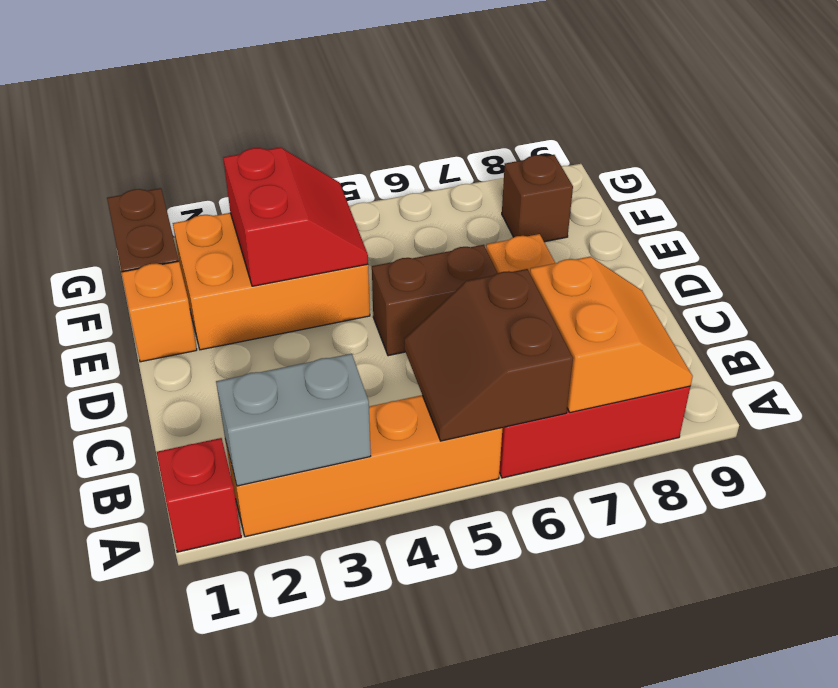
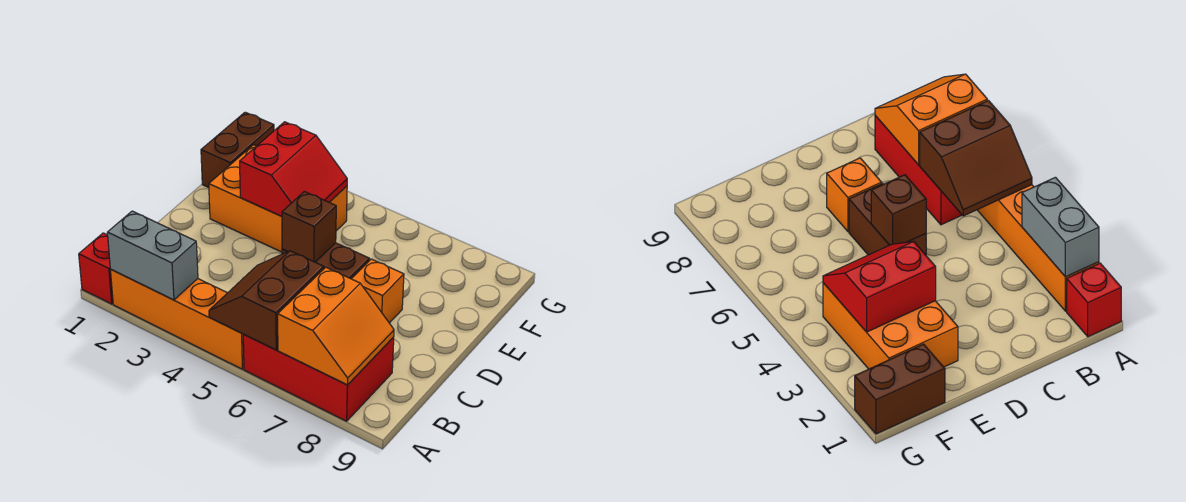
orange 1x1 brick [122,261,197,362] -> none
brown 1x1 brick [502,155,573,242] -> brown 1x1 brick moved to [282,192,336,262]

